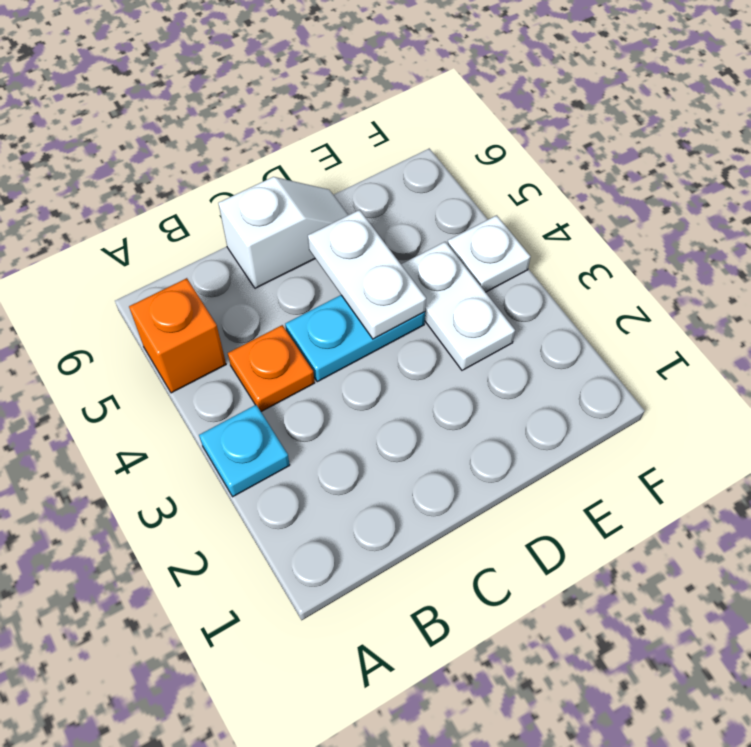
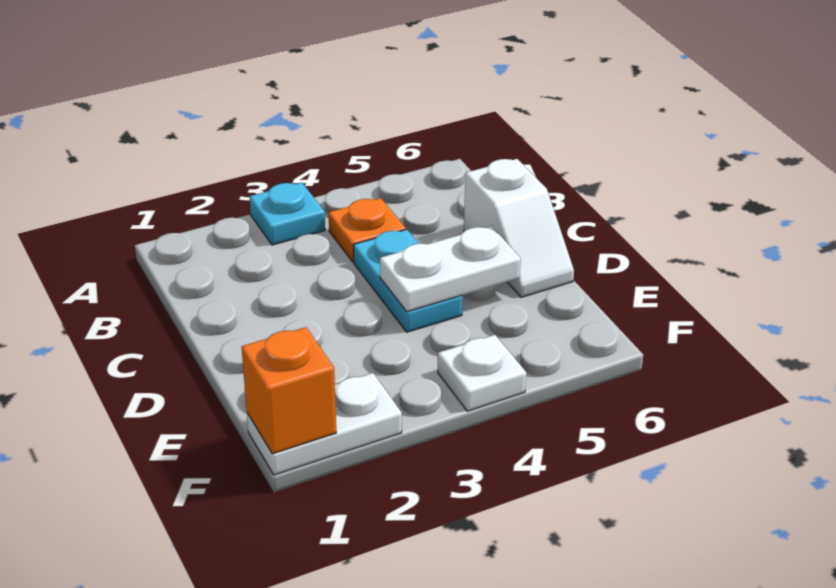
orange 1x1 brick [129,278,226,393] -> orange 1x1 brick moved to [242,327,336,454]
white 1x2 plate [401,242,515,370] -> white 1x2 plate moved to [247,373,402,475]

